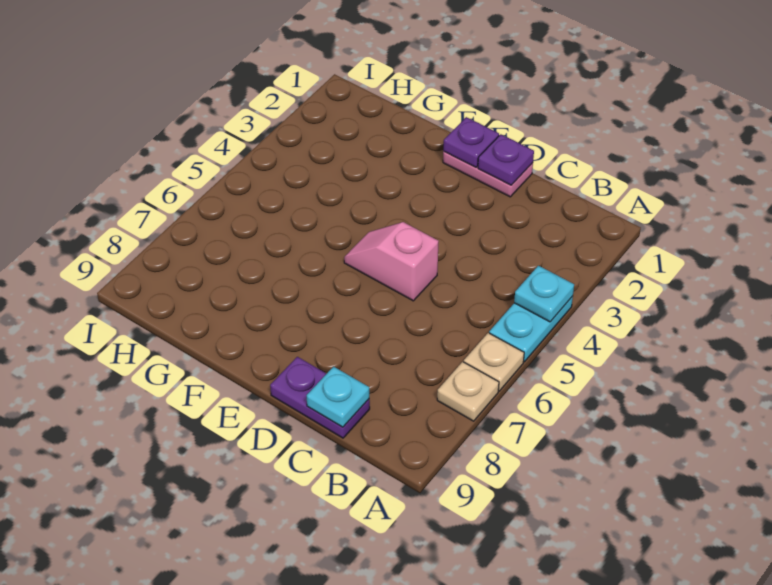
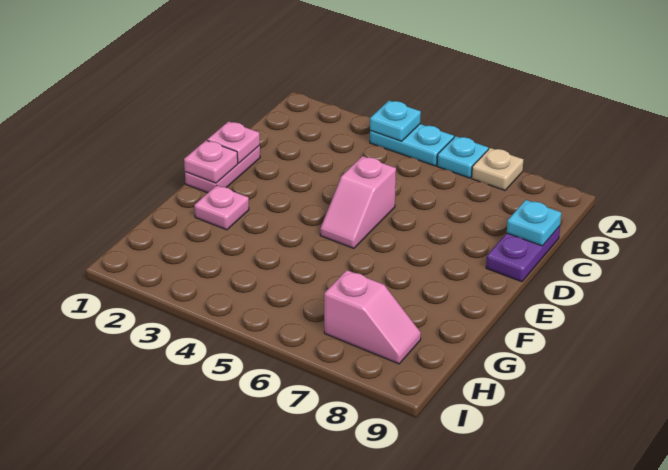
tan 1x1 plate [464,333,524,391] -> cyan 1x1 plate [437,136,488,178]
purple 1x1 plate [478,134,534,185] -> pink 1x1 plate [207,121,260,163]
purple 1x1 plate [443,117,499,167] -> pink 1x1 plate [184,140,238,183]
none -> pink 1x1 plate [194,185,249,230]
none -> pink 1x2 slope [324,270,421,364]

